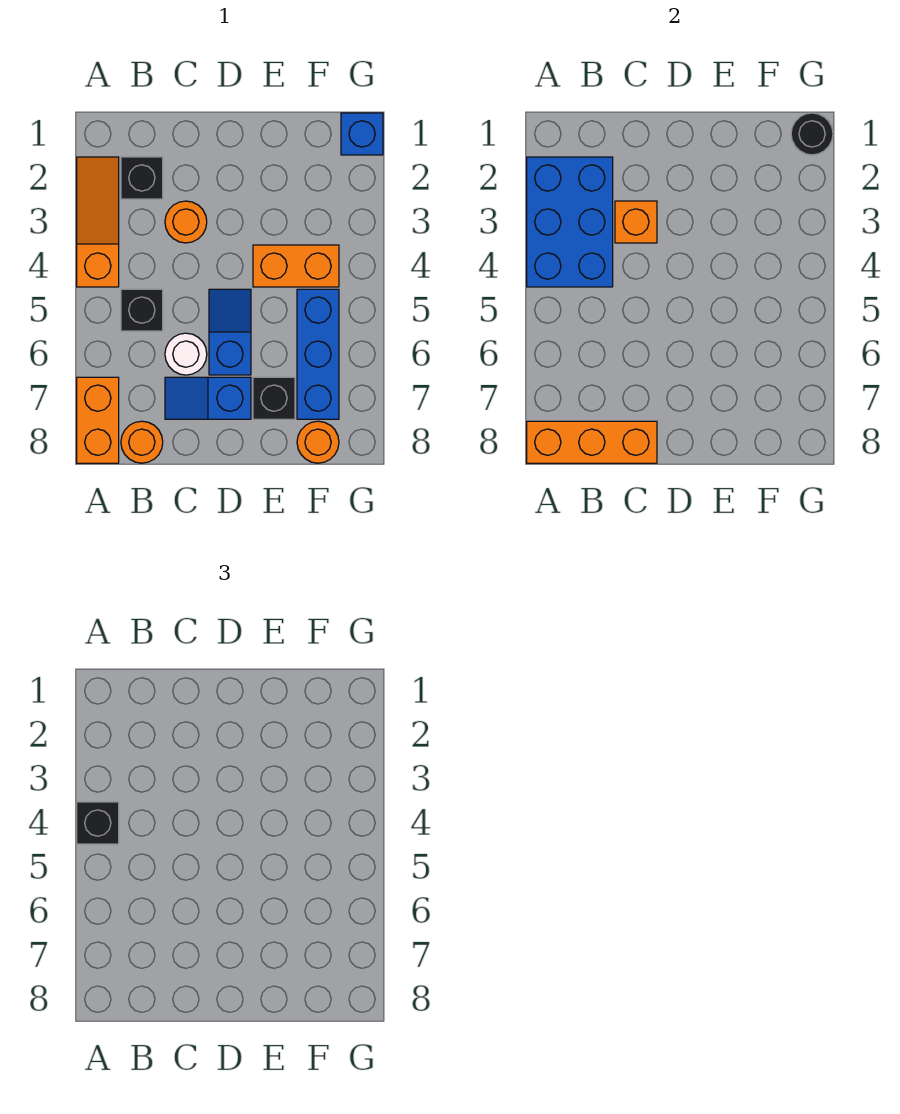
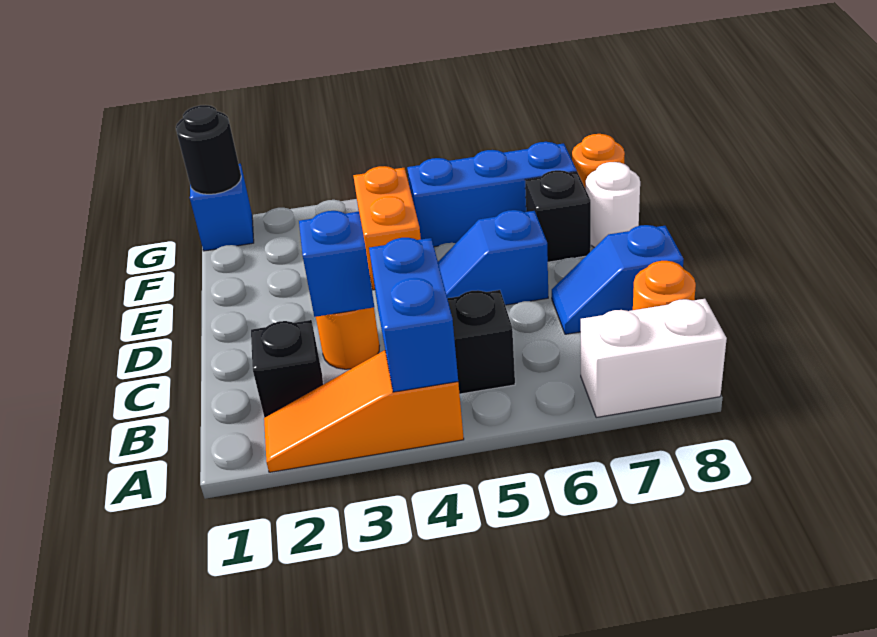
blue 2x3 brick [527,157,613,287] -> blue 1x2 brick [369,238,458,392]
black 1x1 brick [77,802,119,844] -> none
orange 1x2 brick [77,377,119,463] -> white 1x2 brick [581,299,727,417]
orange 1x3 brick [527,421,657,463] -> none
orange 1x1 brick [615,201,657,243] -> blue 1x1 brick [299,211,374,317]
white 1x1 round brick [165,333,207,375] -> white 1x1 round brick moved to [586,162,640,248]
blue 1x2 slope [165,377,251,419] -> blue 1x2 slope turned to [552,225,684,334]

